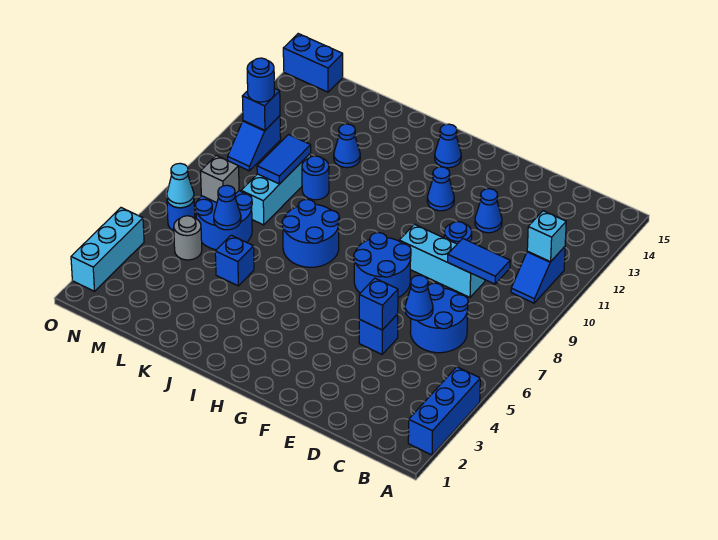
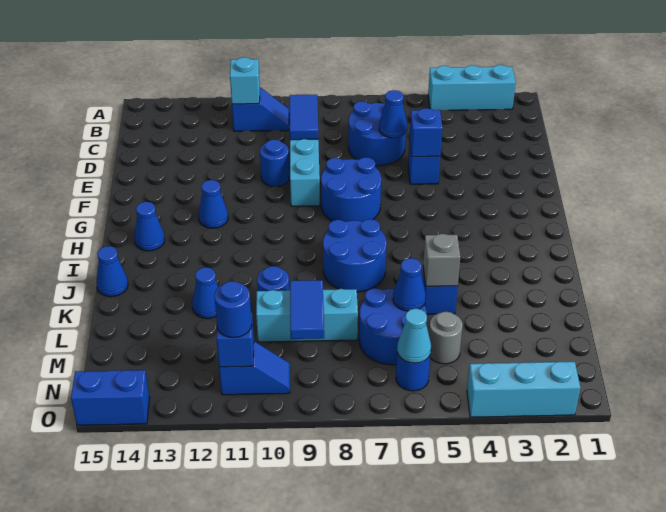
blue 1x3 brick [408,367,480,455] -> cyan 1x3 brick [428,65,516,111]
blue 1x1 cone [475,189,502,233] -> blue 1x1 cone moved to [96,246,128,297]
blue 1x2 tile [257,135,311,184] -> blue 1x2 tile turned to [290,280,324,339]
grey 1x1 brick [201,155,239,203] -> grey 1x1 brick moved to [423,234,460,286]
blue 1x2 brick [283,34,343,92] -> blue 1x2 brick turned to [71,370,150,425]

